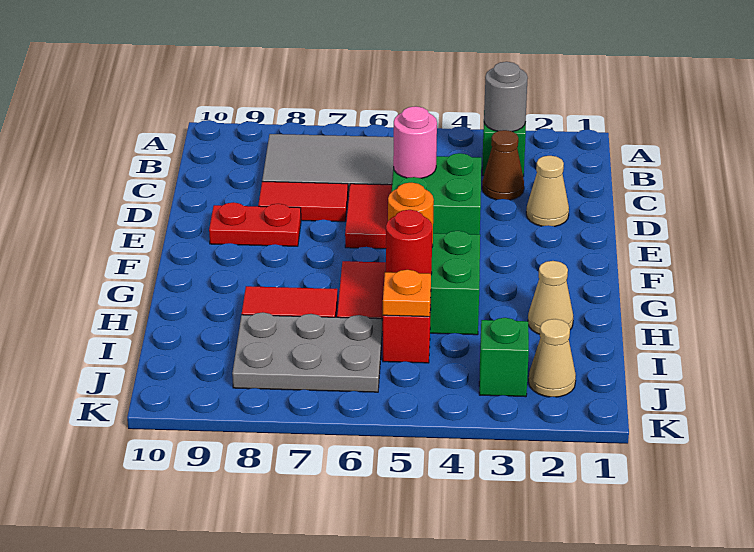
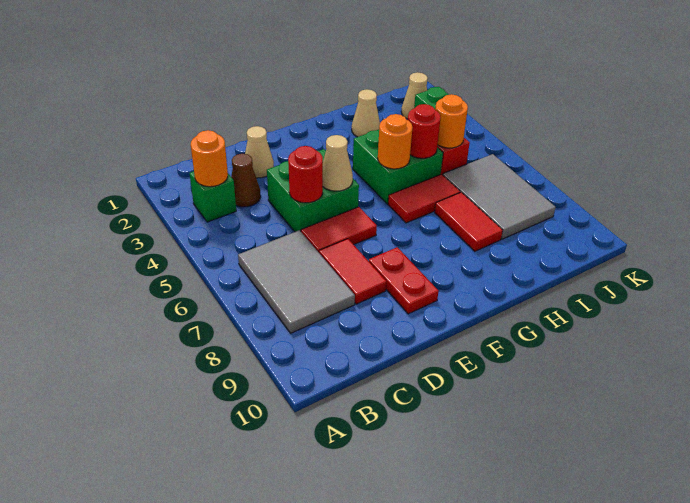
grey 1x1 round brick [484,62,528,132] -> orange 1x1 round brick [191,130,228,187]
pink 1x1 round brick [393,106,437,178] -> red 1x1 round brick [288,146,323,203]
none -> tan 1x1 cone [323,135,353,191]
orange 1x1 plate [383,270,431,317] -> orange 1x1 round brick [435,94,468,148]
grey 2x3 plate [232,312,382,392] -> grey 2x3 tile [443,154,556,239]

